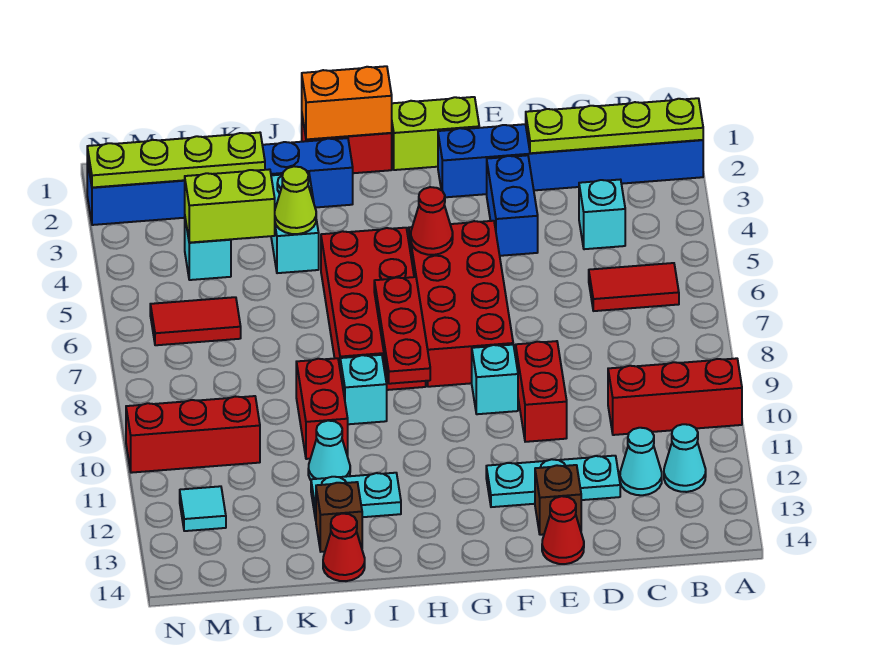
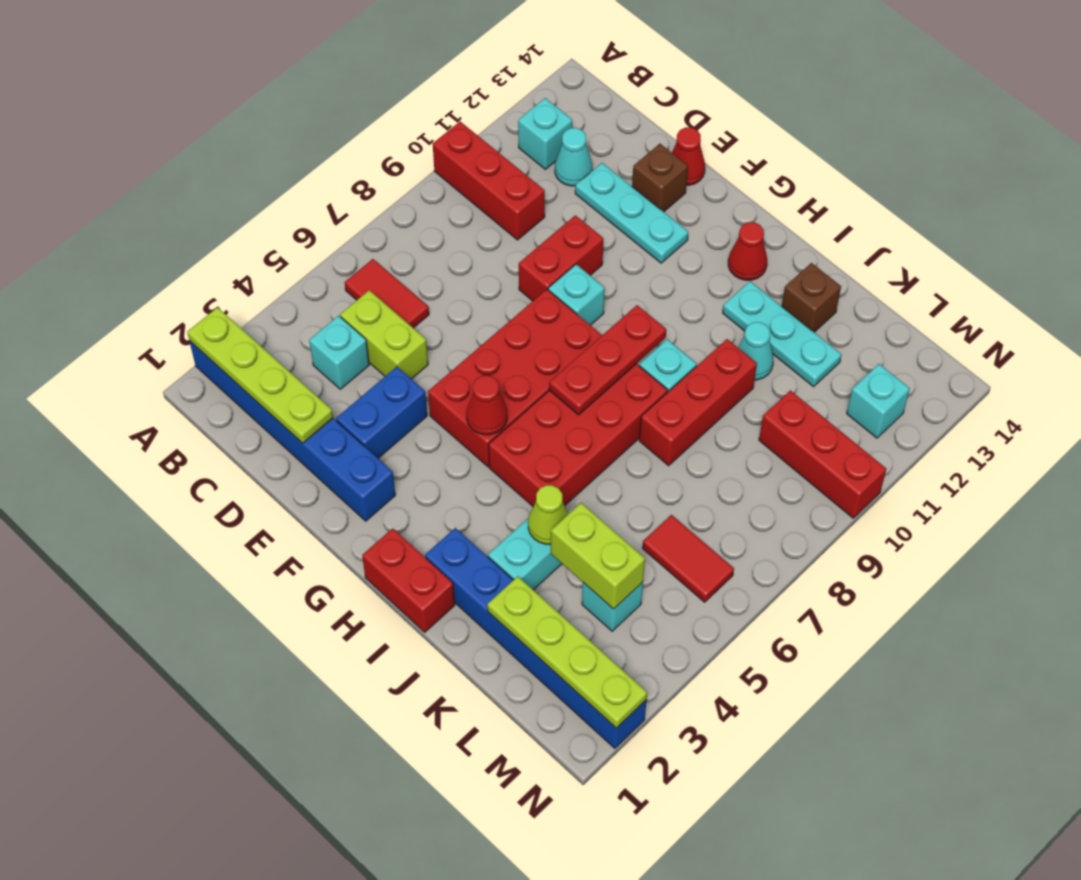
cyan 1x1 cone [664,424,706,492] -> cyan 1x1 brick [518,98,572,169]
lime 1x2 brick [392,97,479,170] -> lime 1x2 brick moved to [340,290,428,379]
orange 1x2 brick [302,66,392,139] -> none
cyan 1x2 plate [311,473,401,520] -> cyan 1x3 plate [723,281,841,387]
red 1x2 brick [296,358,348,459] -> red 1x3 brick [639,339,757,466]
red 1x1 cone [323,514,365,581] -> red 1x1 cone moved to [728,222,767,280]
cyan 1x1 tile [180,486,226,531] -> cyan 1x1 brick [847,364,910,438]

